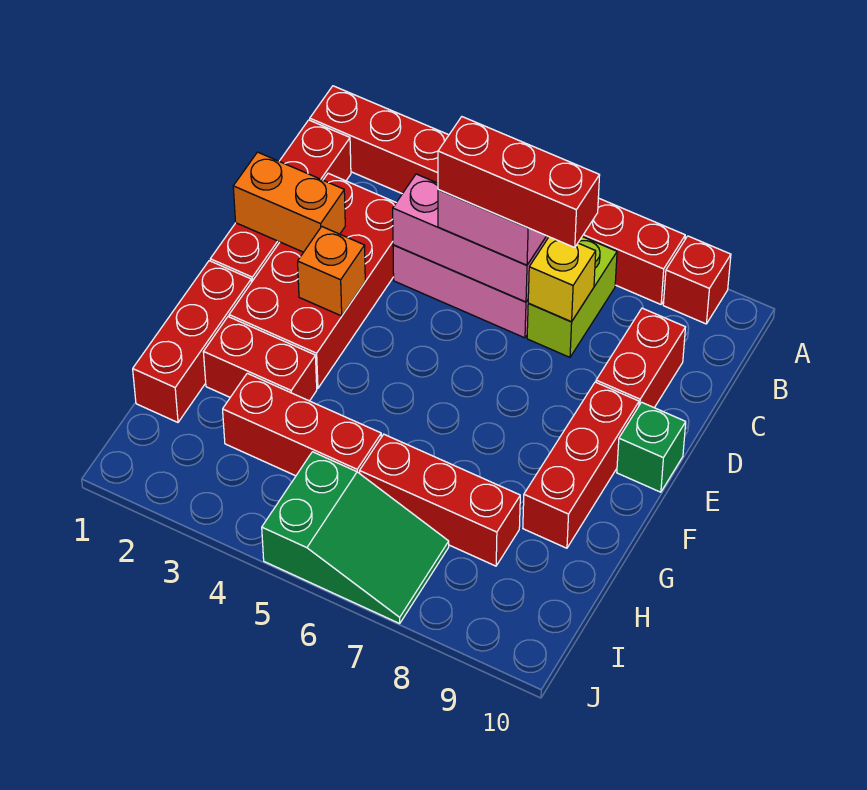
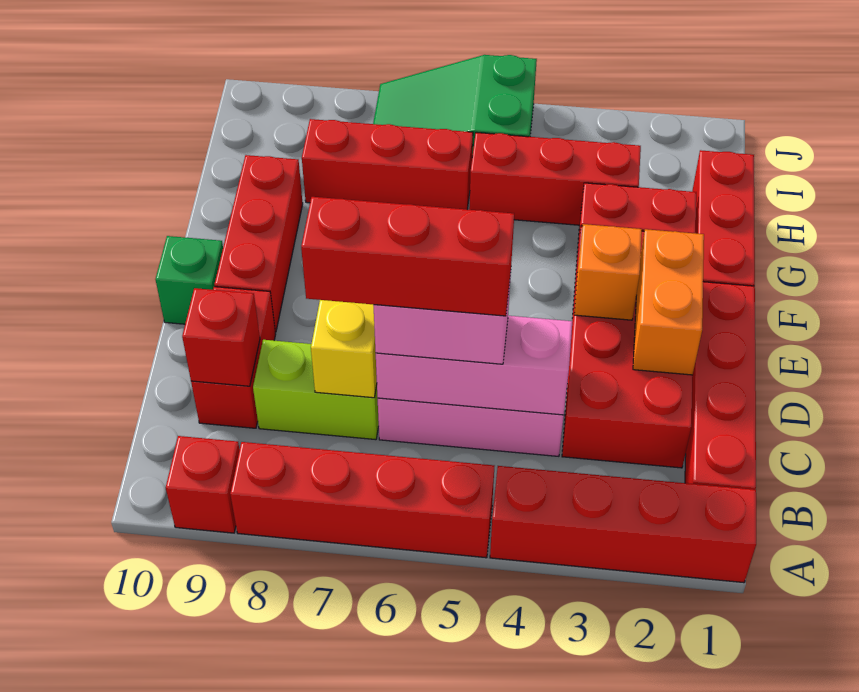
lime 1x2 brick [527,237,617,357] -> lime 1x2 brick turned to [253,340,379,440]
none -> red 1x1 brick [182,288,260,386]
orange 1x2 brick [233,152,345,252] -> orange 1x2 brick turned to [633,229,704,375]

